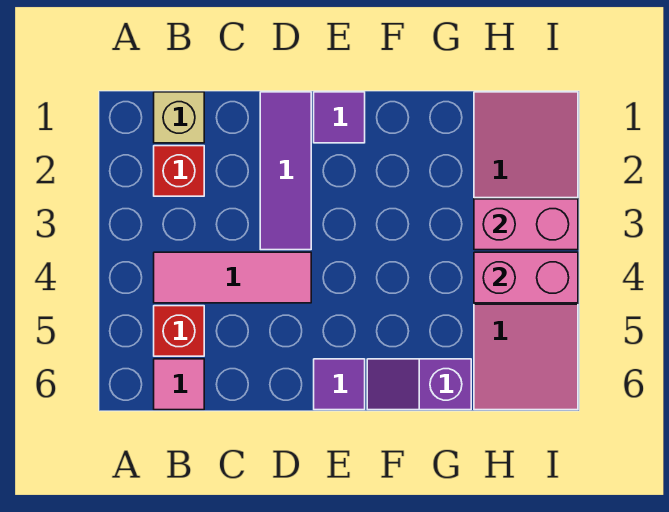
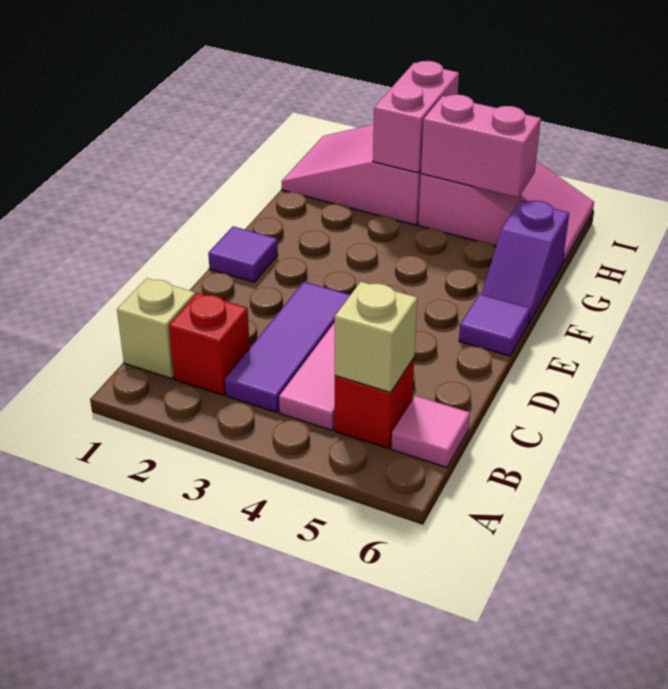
none -> tan 1x1 brick [335,282,417,393]
purple 1x3 tile [260,92,311,250] -> purple 1x3 tile turned to [225,282,350,413]
pink 1x2 brick [474,252,578,303] -> pink 1x2 brick turned to [421,95,541,197]

